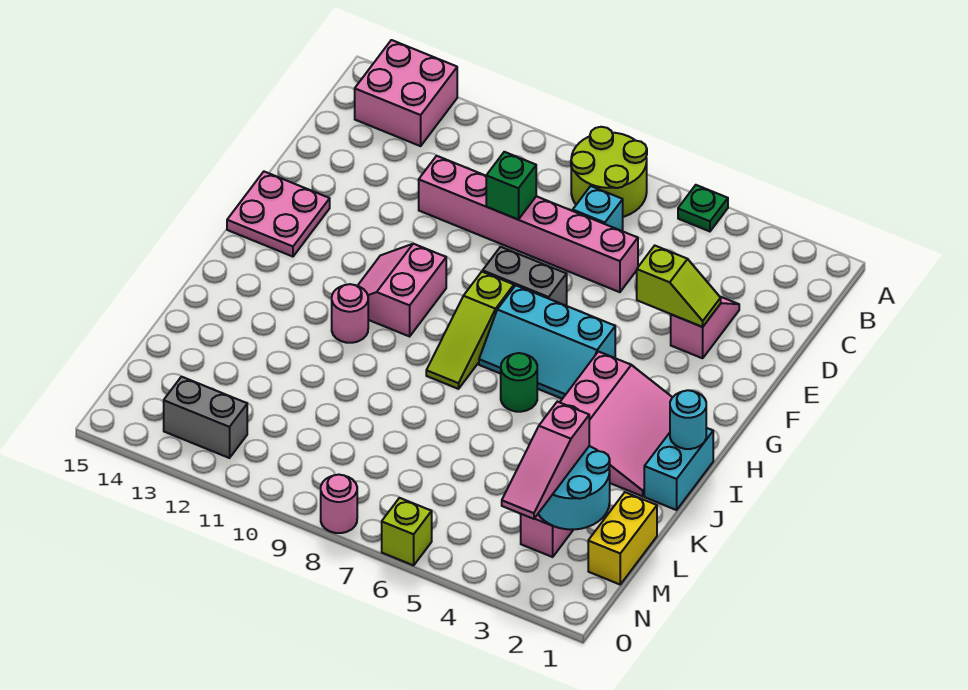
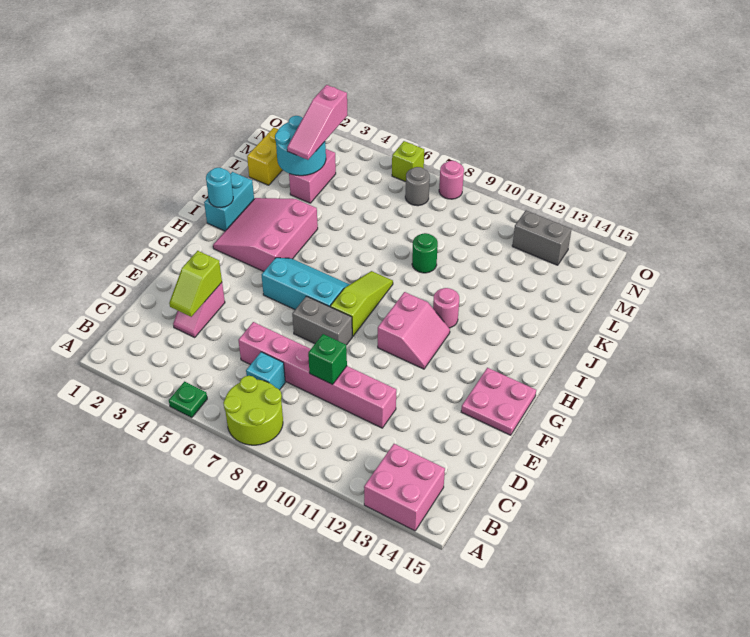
lime 1x2 slope [637,246,721,327] -> lime 1x2 slope turned to [169,251,222,317]
green 1x1 round brick [501,353,537,412] -> green 1x1 round brick moved to [412,233,438,273]
pink 1x3 slope [502,402,589,519] -> pink 1x3 slope turned to [287,85,348,160]
none -> grey 1x1 round brick [405,167,430,206]

